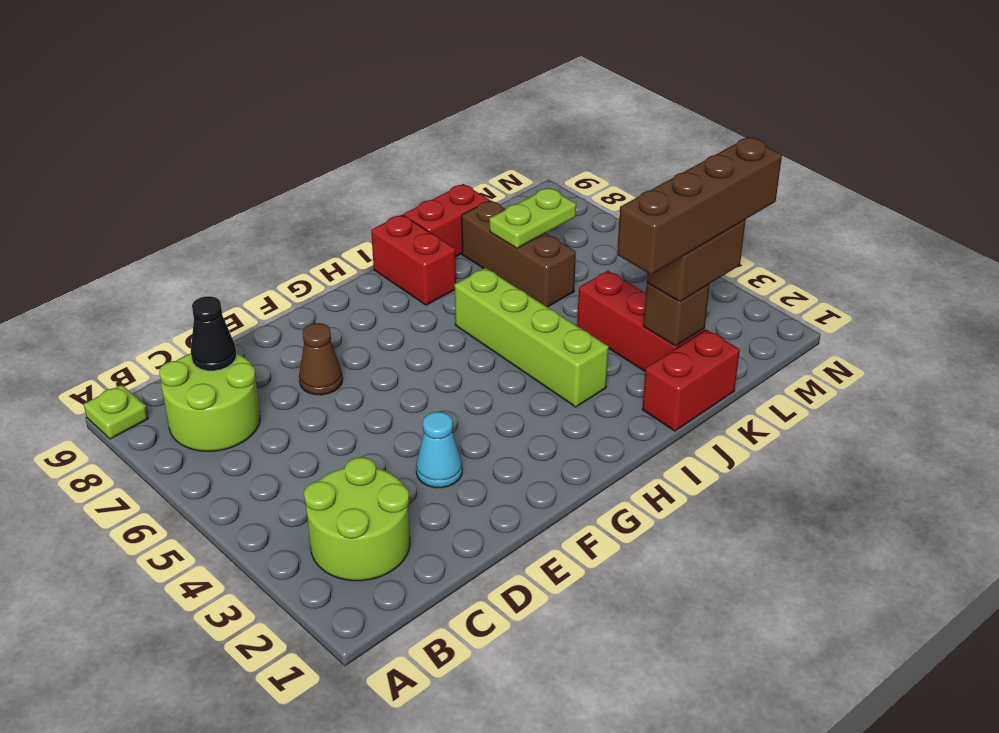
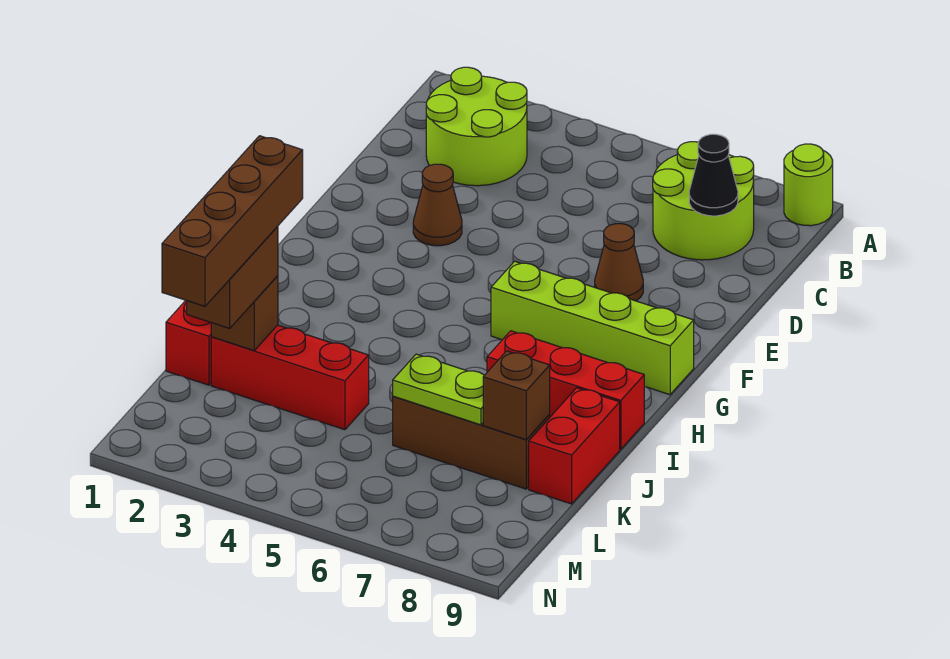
lime 1x1 plate [84,385,148,439] -> lime 1x1 round brick [784,144,833,226]
cyan 1x1 cone [416,412,462,488] -> brown 1x1 cone [413,164,462,246]
lime 1x4 brick [455,268,609,407] -> lime 1x4 brick moved to [491,261,694,395]
red 1x2 brick [371,215,456,305] -> red 1x3 brick [487,331,644,449]
lime 1x2 plate [489,188,576,248] -> lime 1x2 plate turned to [393,354,484,425]
none -> brown 1x1 brick [483,351,550,440]

